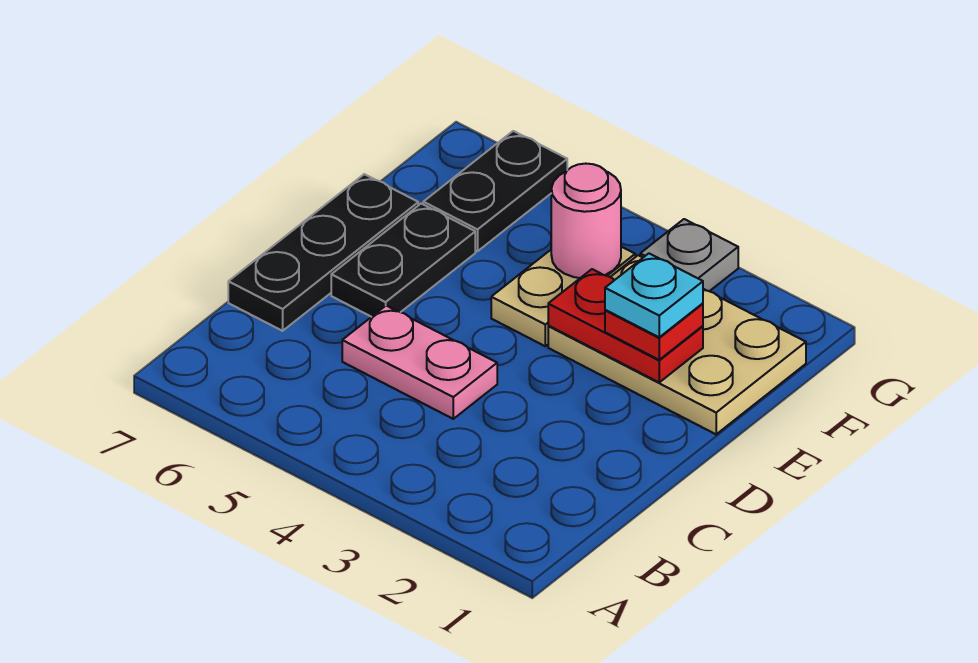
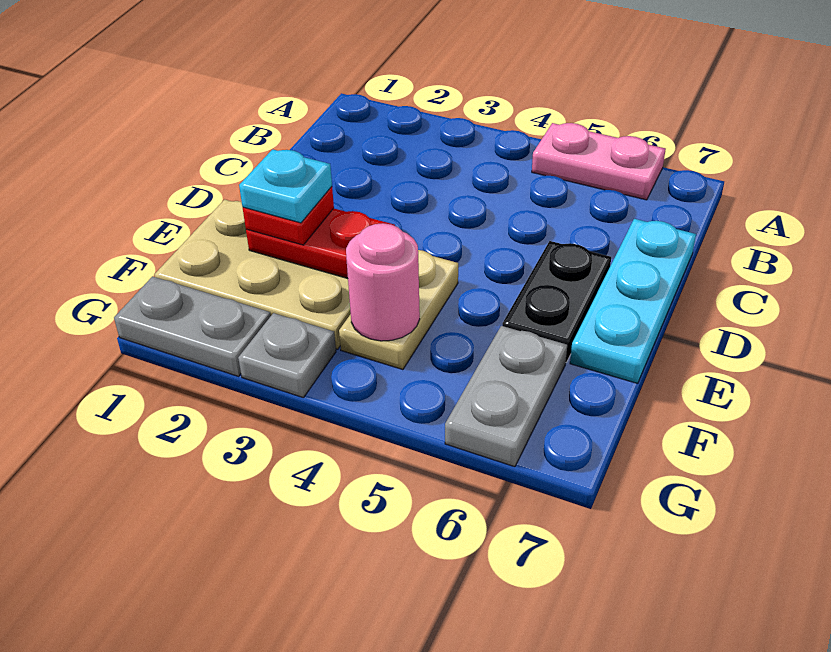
pink 1x2 plate [342,306,497,419] -> pink 1x2 plate moved to [532,123,666,200]
black 1x3 plate [228,174,418,331] -> cyan 1x3 plate [570,219,696,383]
black 1x2 plate [423,131,567,251] -> grey 1x2 plate [445,326,567,467]
none -> grey 1x2 plate [114,276,271,376]

